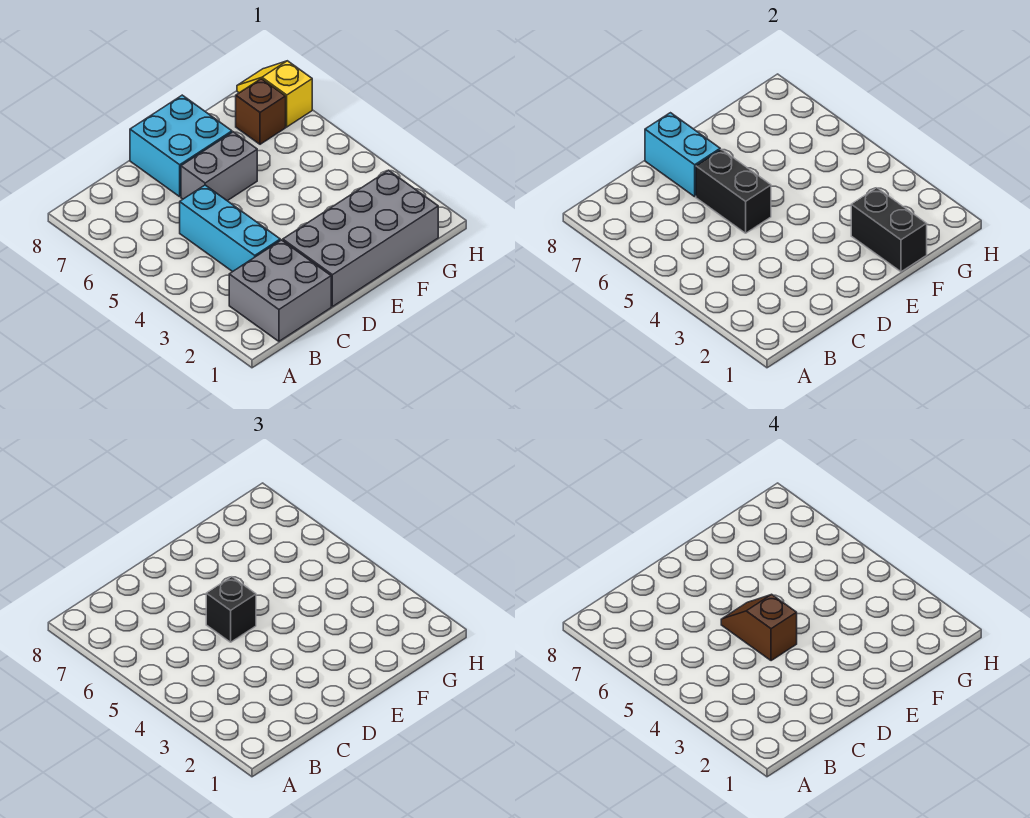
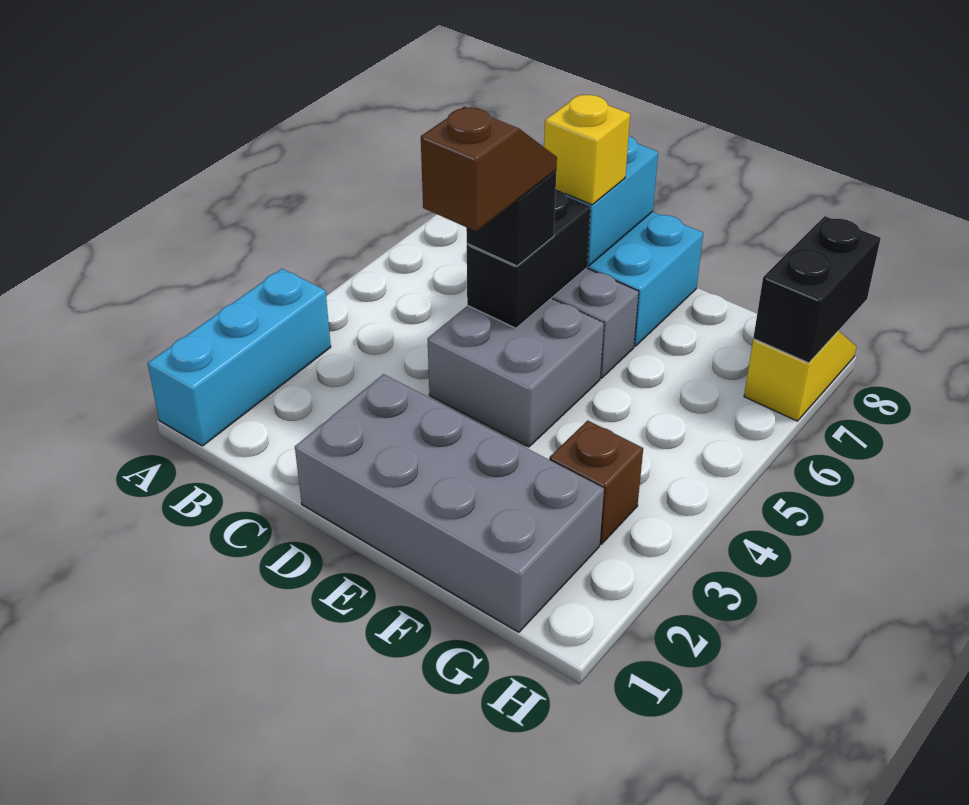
grey 2x2 brick [229,240,331,341] -> grey 2x2 brick moved to [428,299,604,447]
cyan 1x3 brick [180,185,280,272] -> cyan 1x3 brick moved to [148,269,331,446]
none -> yellow 1x1 brick [544,95,630,205]
black 1x2 brick [851,188,927,272] -> black 1x2 brick moved to [753,216,881,363]
brown 1x1 brick [236,79,286,144] -> brown 1x1 brick moved to [549,420,643,544]

